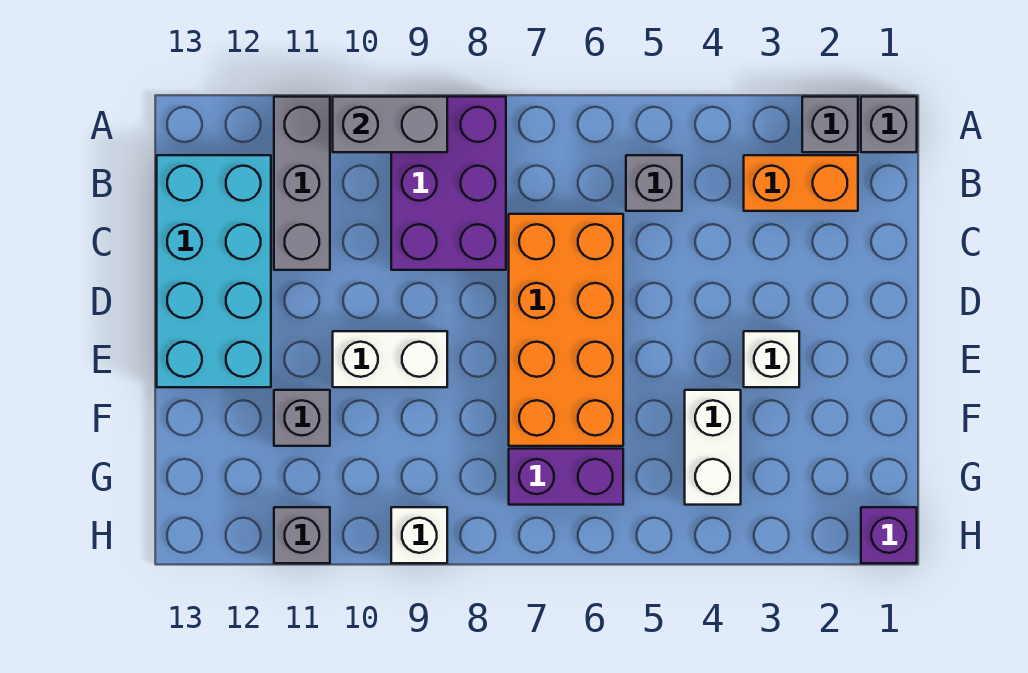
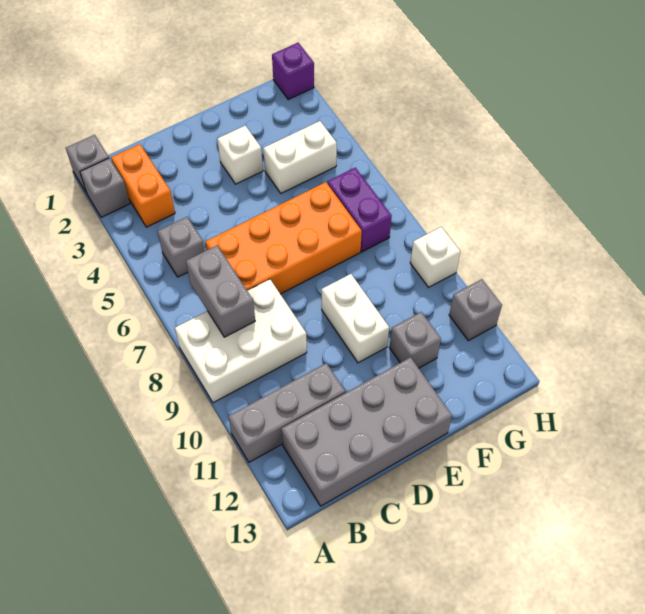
purple 2x3 brick [391,97,506,270] -> white 2x3 brick [175,279,307,403]
grey 1x2 brick [333,97,447,152] -> grey 1x2 brick moved to [186,245,255,337]
cyan 2x4 brick [157,155,271,387] -> grey 2x4 brick [281,357,452,506]

